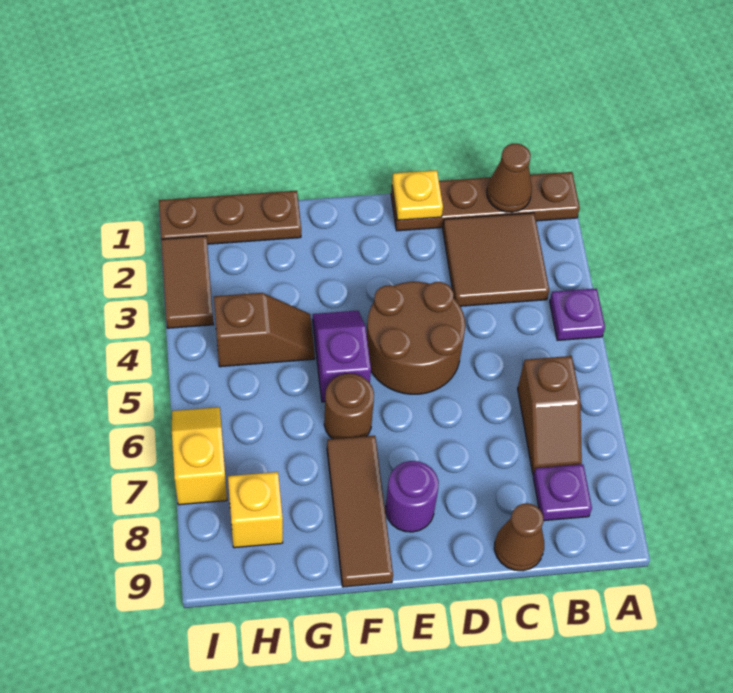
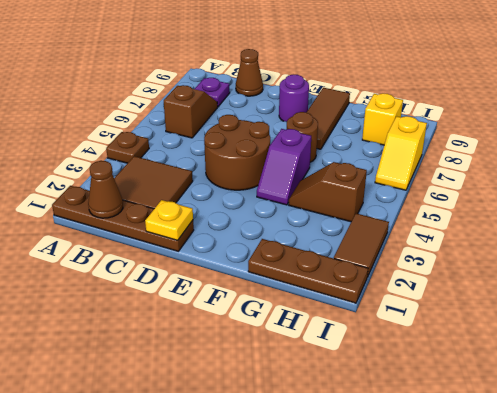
purple 1x1 plate [550,288,605,340] -> brown 1x1 plate [106,132,149,163]

